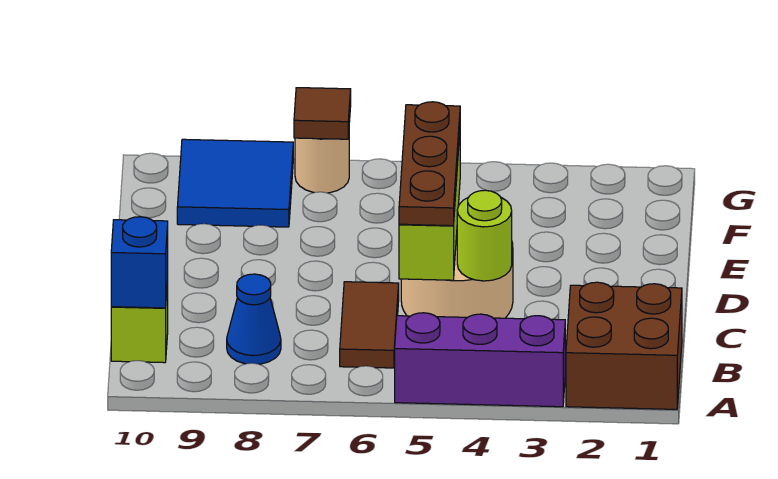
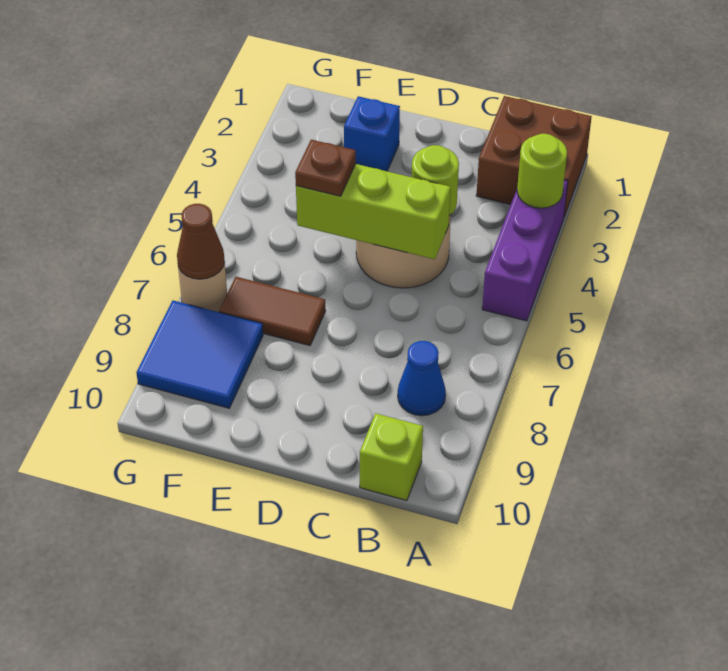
none -> lime 1x1 round brick [517,134,567,208]
brown 1x2 tile [340,282,399,368] -> brown 1x2 tile moved to [219,277,326,346]
blue 1x1 brick [111,217,168,308] -> blue 1x1 brick moved to [344,96,400,171]
brown 1x3 plate [399,102,460,226] -> brown 1x1 plate [295,140,356,196]
brown 1x1 tile [294,88,351,139] -> brown 1x1 cone [177,204,225,279]

